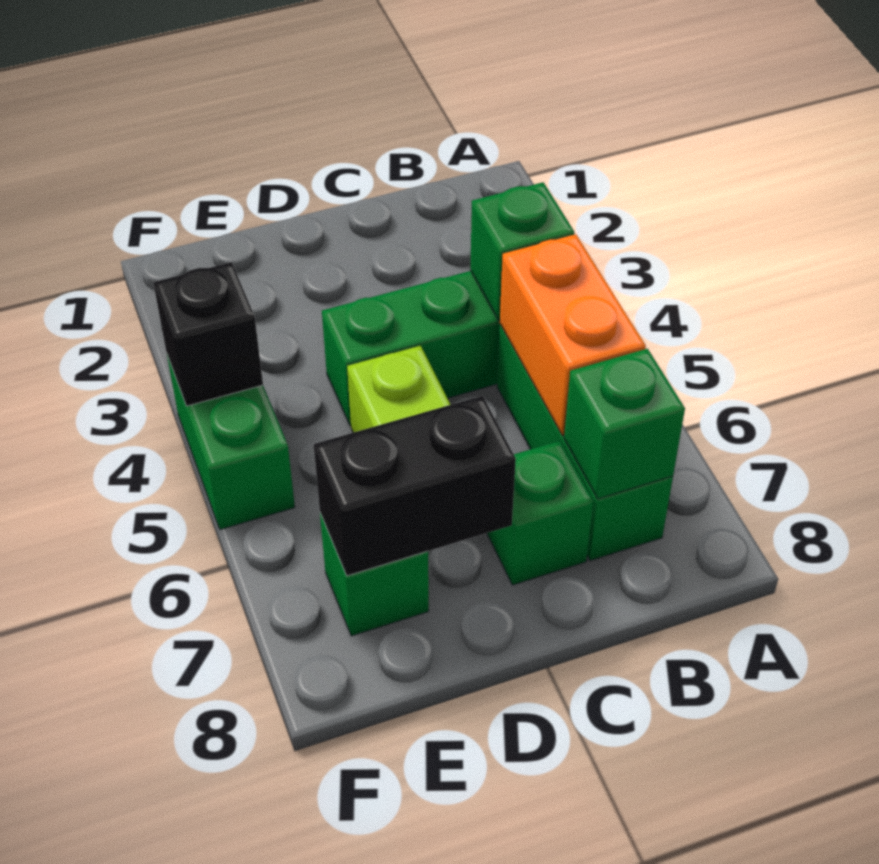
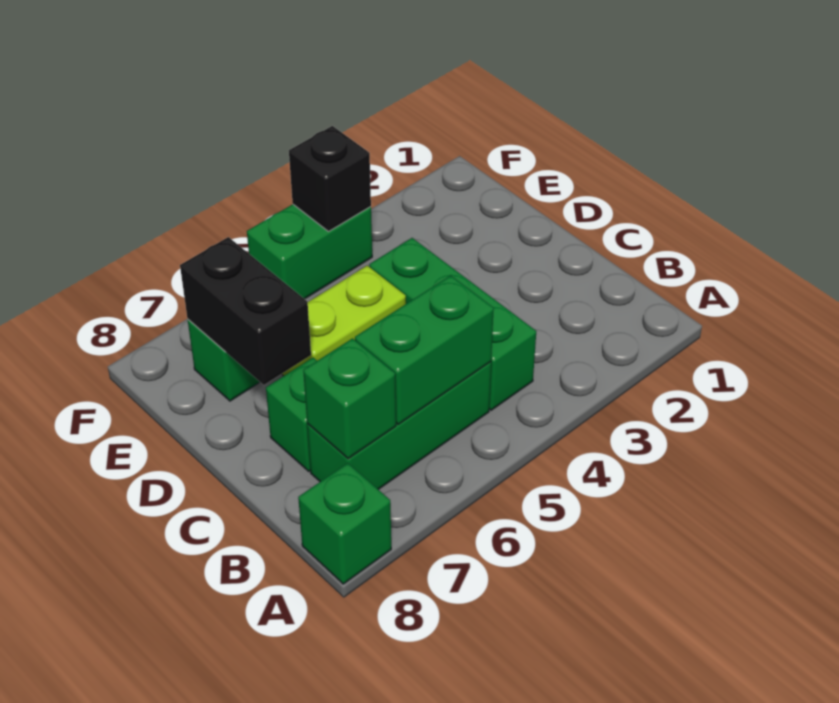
green 1x1 brick [470,182,574,320] -> green 1x1 brick moved to [298,463,391,584]
orange 1x2 brick [500,234,646,436] -> green 1x2 brick [355,276,494,424]

